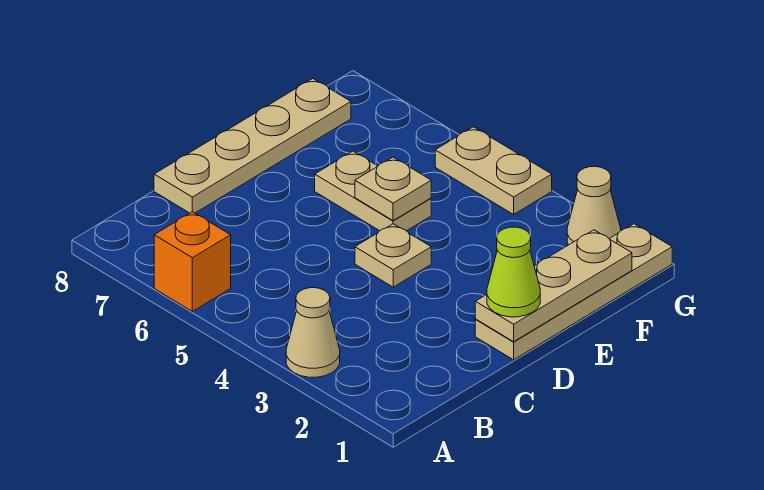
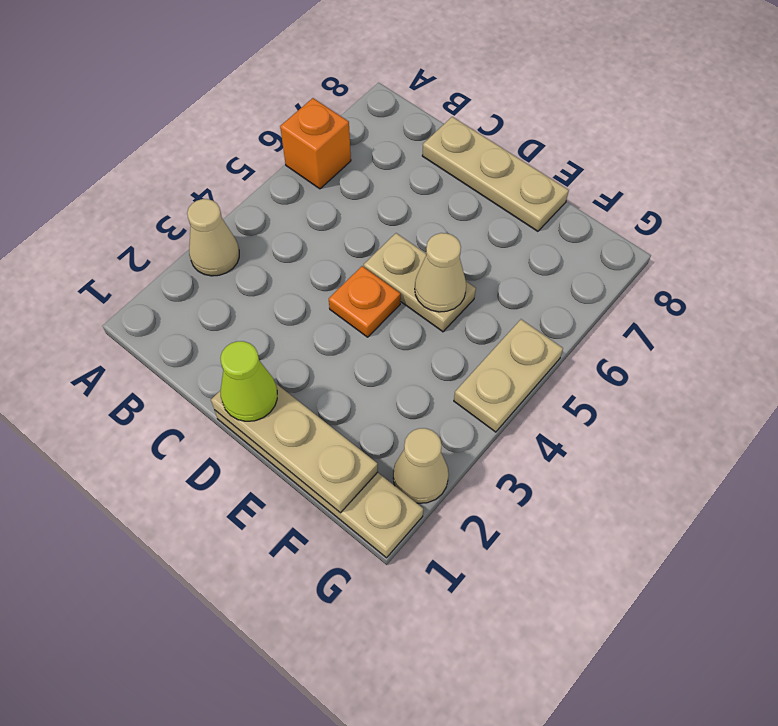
tan 1x4 plate [154,79,351,213] -> tan 1x3 plate [422,117,569,231]
tan 1x1 plate [355,224,431,287] -> orange 1x1 plate [329,266,401,337]
tan 1x2 plate [315,151,431,231] -> tan 1x2 plate turned to [364,233,476,332]
tan 1x1 plate [355,157,431,221] -> tan 1x1 cone [415,233,466,312]

